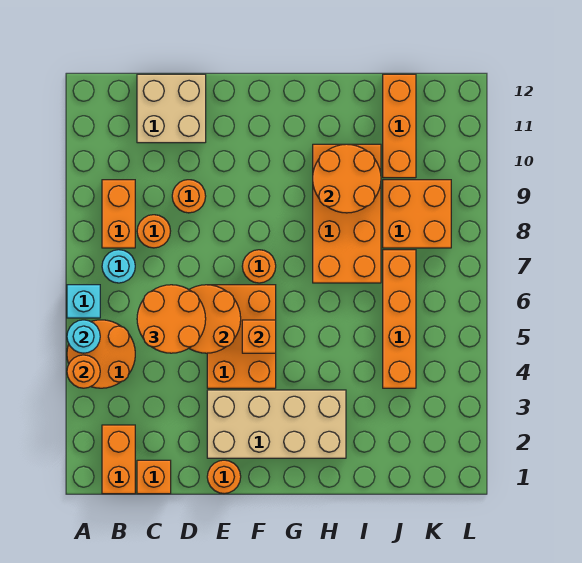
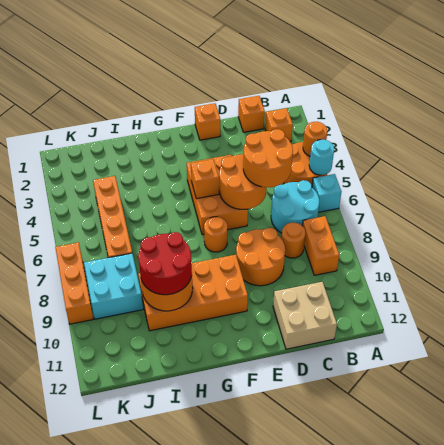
orange 1x2 brick [102,425,135,494] -> orange 1x1 brick [265,108,293,142]
cyan 1x1 round brick [102,250,135,283] -> cyan 2x2 round brick [271,180,319,233]
orange 1x1 round brick [172,180,206,213] -> orange 2x2 round brick [236,228,285,286]
orange 1x1 round brick [207,460,241,494] -> orange 1x1 brick [195,103,220,140]
tan 2x4 brick [207,390,346,458] -> none
orange 2x4 brick [313,144,381,283] -> orange 2x4 brick turned to [138,255,248,331]
none -> red 2x2 round brick [138,232,192,295]
orange 2x2 brick [383,180,451,248] -> cyan 2x2 brick [84,253,143,319]
orange 1x3 brick [383,74,416,178] -> orange 1x3 brick moved to [55,242,93,324]

